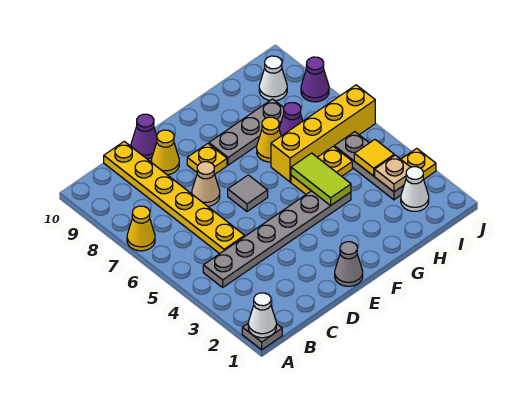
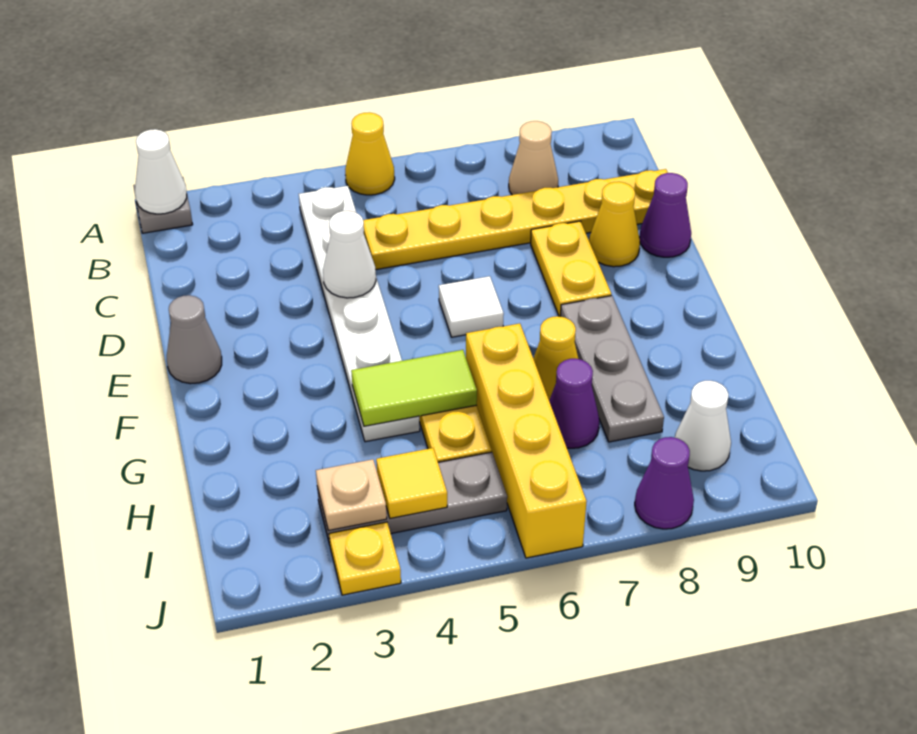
yellow 1x1 cone [127,206,155,251] -> yellow 1x1 cone moved to [345,112,395,195]
grey 1x6 plate [203,191,351,287] -> white 1x6 plate [299,186,420,442]
tan 1x1 cone [192,162,220,206] -> tan 1x1 cone moved to [509,121,558,195]
grey 1x1 tile [228,175,268,211] -> white 1x1 tile [439,276,504,337]
yellow 1x1 plate [187,144,227,174] -> yellow 1x2 plate [531,221,611,316]
white 1x1 cone [401,167,429,211] -> white 1x1 cone moved to [323,211,376,298]

